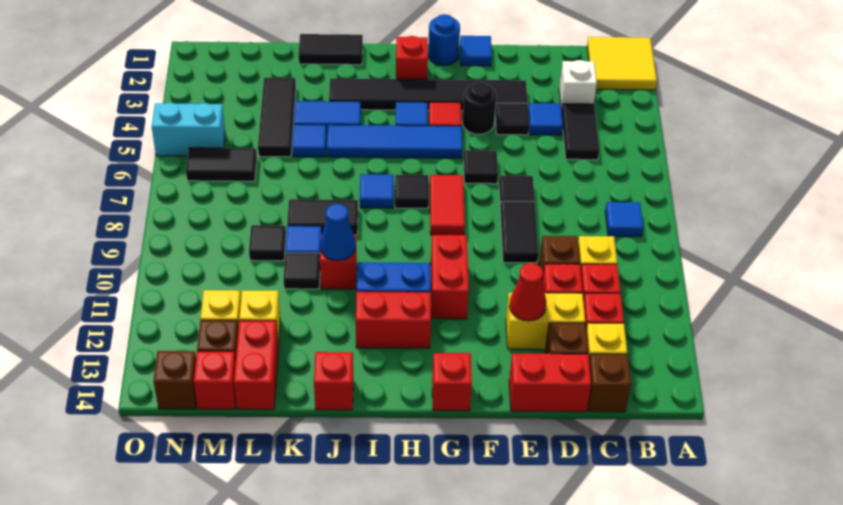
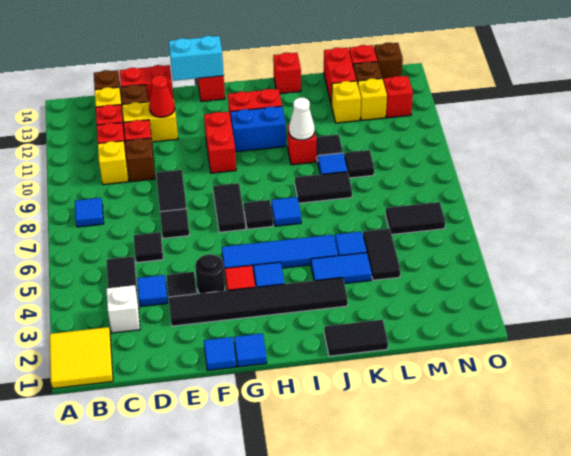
black 1x1 tile [464,150,498,184] -> black 1x1 tile moved to [134,232,163,262]
blue 1x1 round brick [428,14,460,65] -> blue 1x1 tile [234,333,267,367]
red 1x2 tile [430,175,465,235] -> black 1x2 tile [213,183,246,232]
red 1x1 brick [396,36,428,79] -> red 1x1 brick moved to [383,76,413,118]
blue 1x1 cone [320,204,356,261] -> white 1x1 cone [289,97,315,140]
black 1x3 tile [258,78,296,157] -> black 1x2 tile [363,228,401,280]
cyan 1x2 brick [152,103,225,156] -> cyan 1x2 brick moved to [169,36,224,81]

